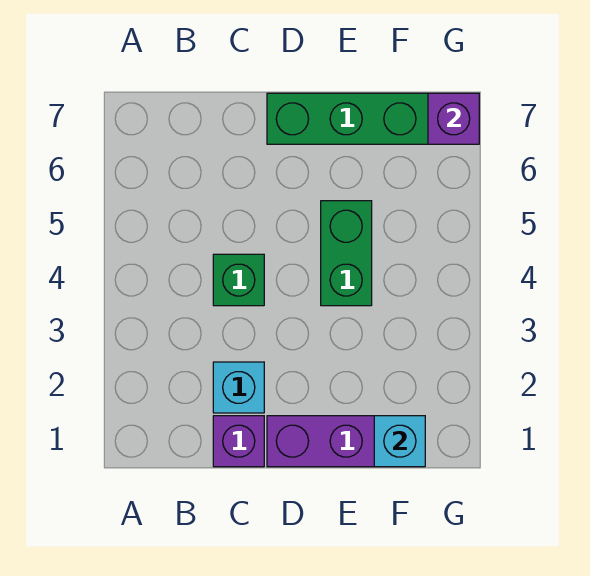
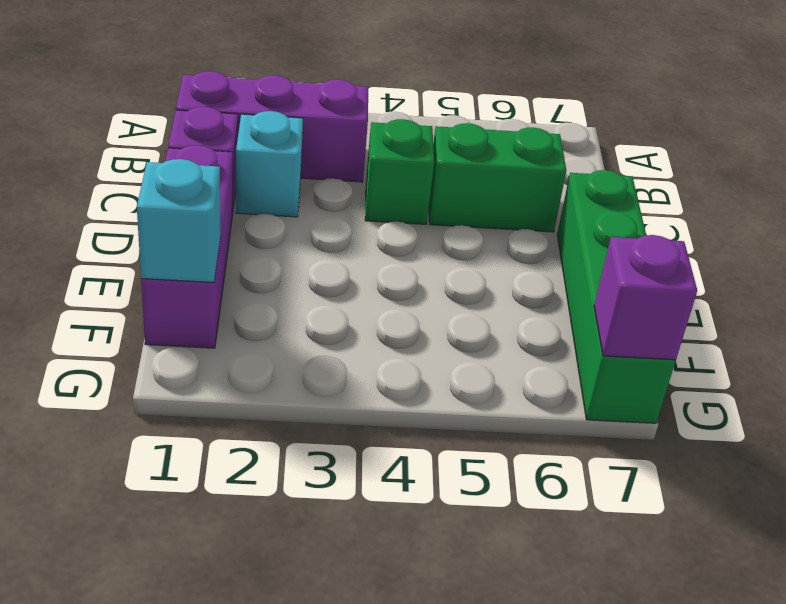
none -> purple 1x3 brick [176,71,368,182]
green 1x2 brick [321,201,372,306] -> green 1x2 brick moved to [429,123,566,232]

